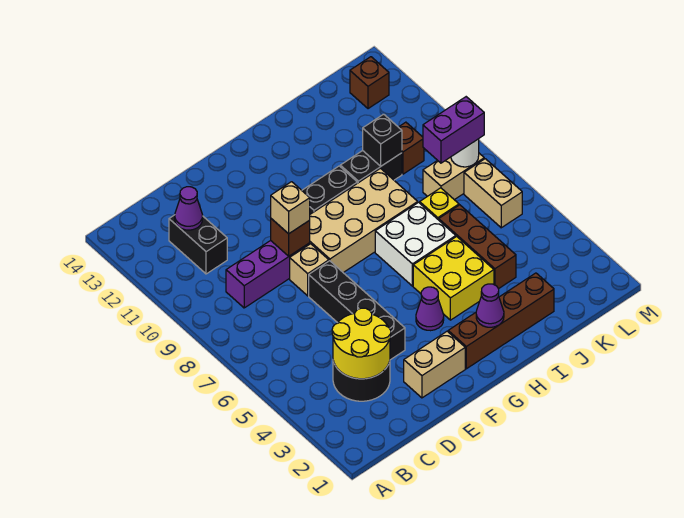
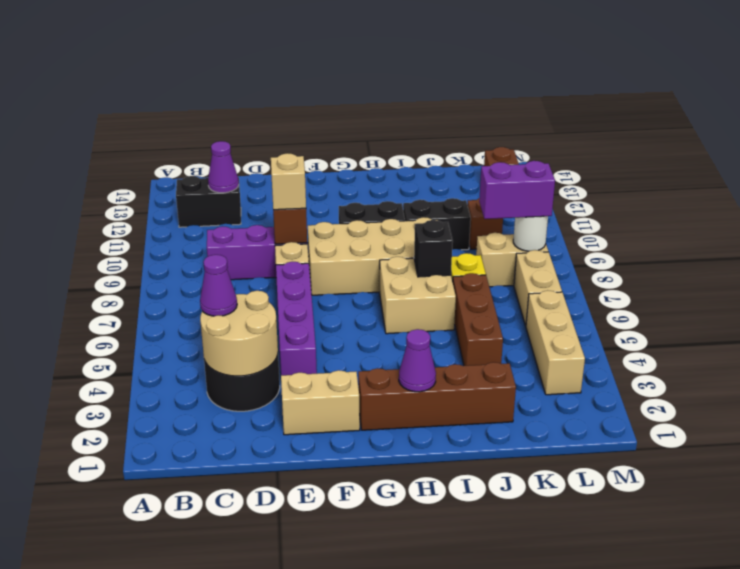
yellow 2x2 round brick [332,308,391,379] -> tan 2x2 round brick [200,291,278,376]
black 1x2 brick [169,215,227,274] -> black 1x2 brick turned to [176,176,241,227]
black 1x4 brick [309,261,405,360] -> purple 1x4 brick [276,262,317,375]
purple 1x1 cone [416,287,444,331] -> purple 1x1 cone moved to [200,255,237,316]
yellow 2x2 brick [413,236,494,320] -> none
white 2x2 brick [375,202,456,286] -> tan 2x2 brick [380,257,456,334]
black 1x1 brick [363,114,402,166] -> black 1x1 brick moved to [414,220,453,277]
none -> tan 1x3 brick [526,290,585,395]

